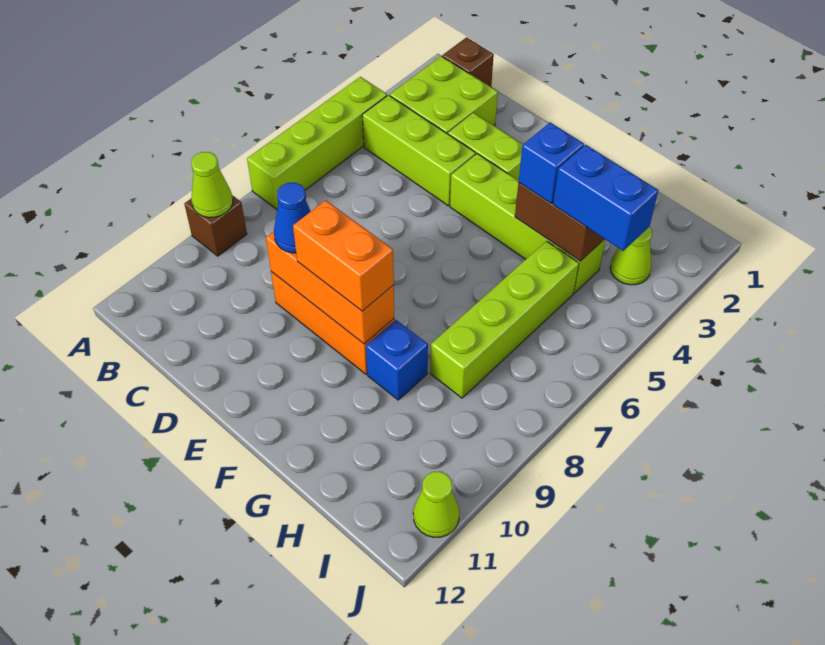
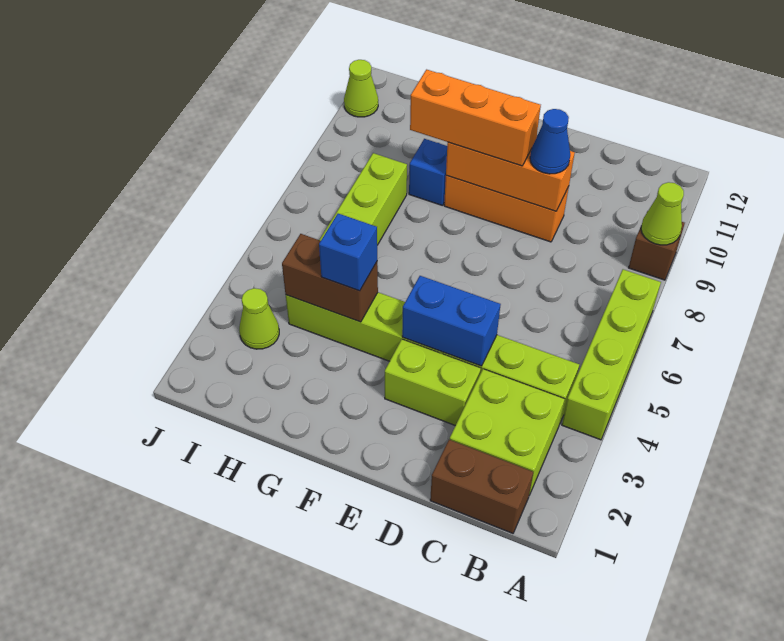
brown 1x1 brick [442,37,494,87] -> brown 1x2 brick [430,440,533,533]
orange 1x2 brick [293,200,394,311] -> orange 1x3 brick [410,70,541,166]
blue 1x2 brick [553,145,658,251] -> blue 1x2 brick moved to [402,276,501,366]

